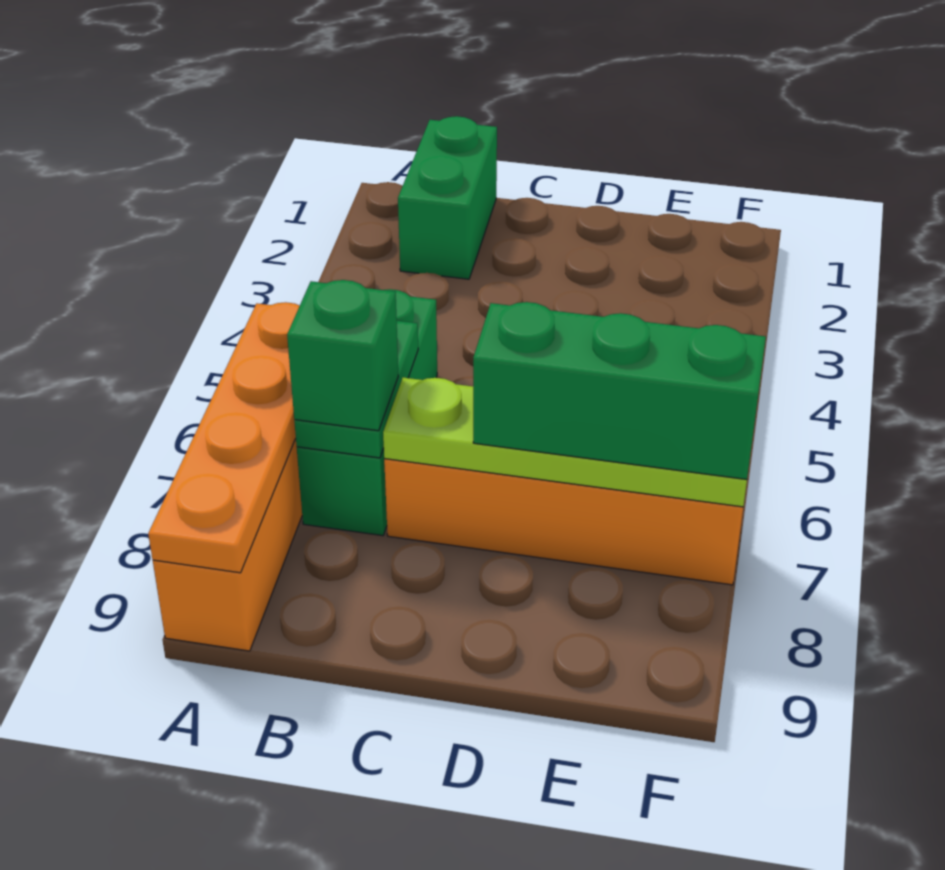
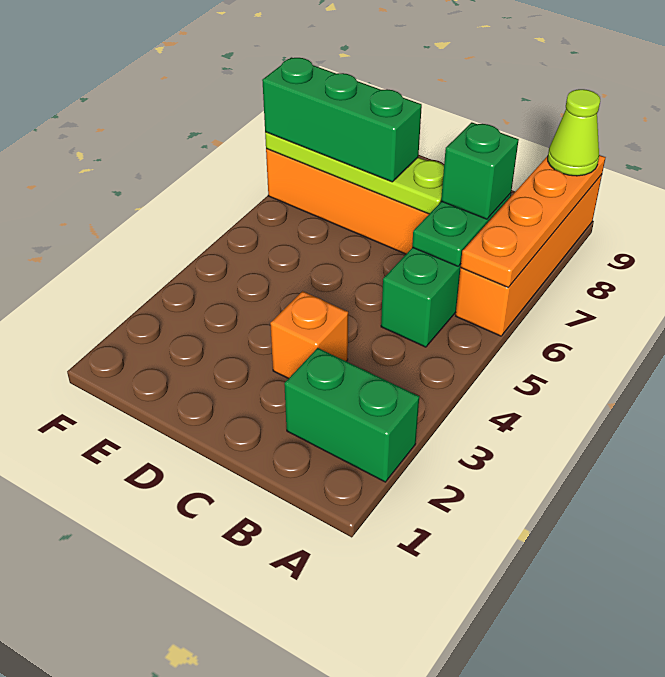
none -> lime 1x1 cone [548,89,600,176]
green 1x2 brick [398,116,497,279] -> green 1x2 brick turned to [284,348,419,482]
none -> orange 1x1 brick [270,291,348,379]

